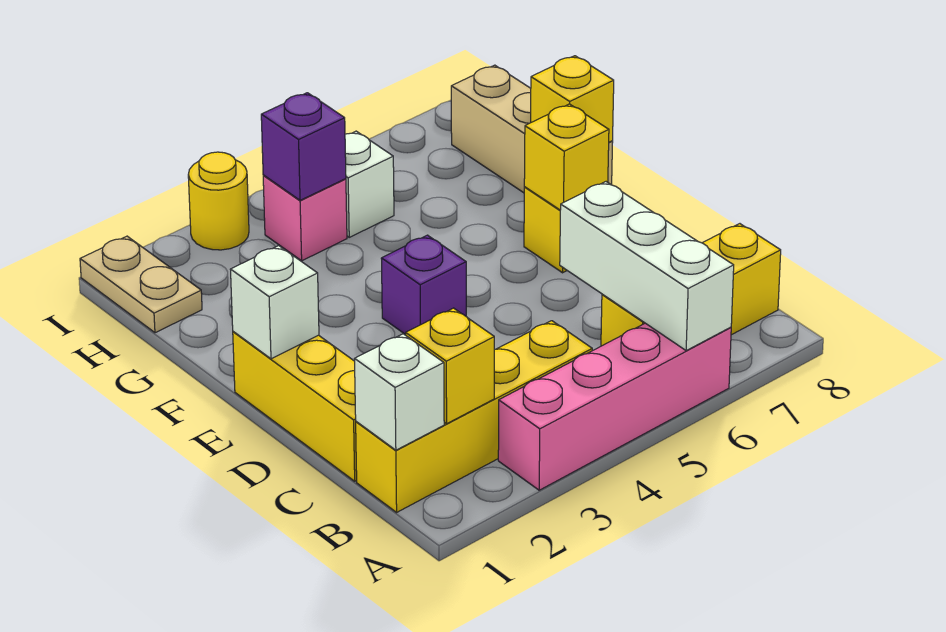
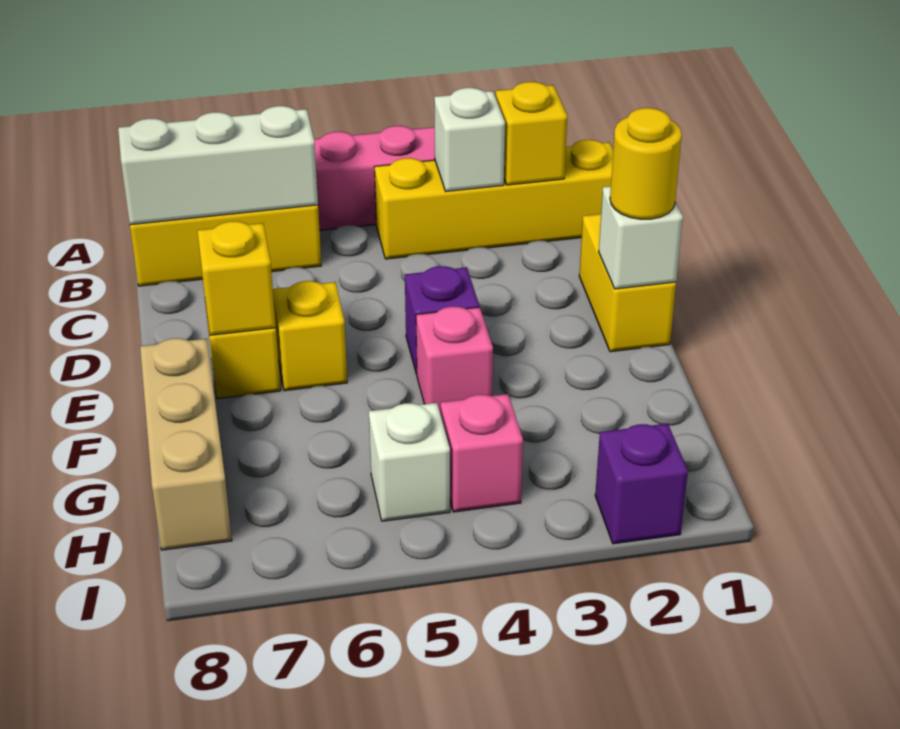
white 1x3 brick [560,182,734,350] -> white 1x3 brick turned to [118,106,318,225]
white 1x1 brick [355,334,444,450] -> white 1x1 brick moved to [434,88,505,191]
yellow 1x3 brick [233,332,357,481] -> yellow 1x2 brick [579,214,676,352]
none -> pink 1x1 brick [416,307,493,414]
yellow 1x1 brick [531,56,614,142] -> yellow 1x1 brick moved to [273,281,347,391]
tan 1x2 plate [80,236,202,333] -> none
purple 1x1 brick [261,93,346,200] -> purple 1x1 brick moved to [595,424,688,544]
yellow 1x1 round brick [188,152,249,250] -> yellow 1x1 round brick moved to [610,108,682,219]

